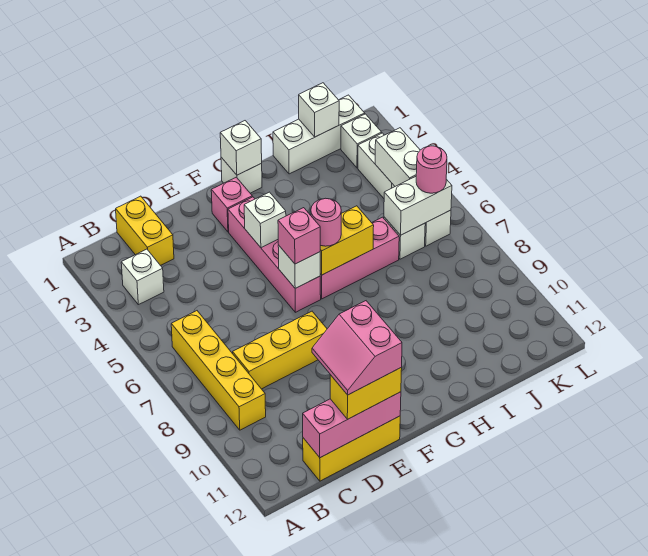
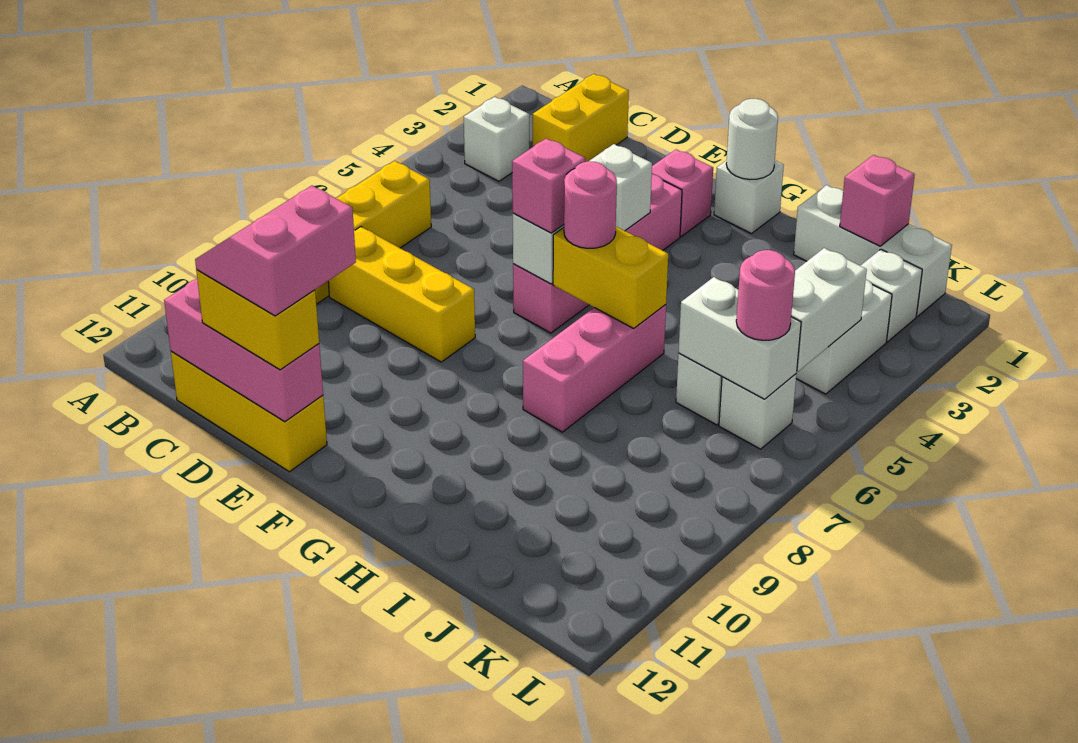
white 1x1 brick [220,121,262,175] -> white 1x1 round brick [726,99,778,179]
pink 1x3 brick [320,217,399,299] -> pink 1x3 brick turned to [523,305,666,432]
white 1x1 brick [299,83,339,137] -> pink 1x1 brick [840,155,915,246]

